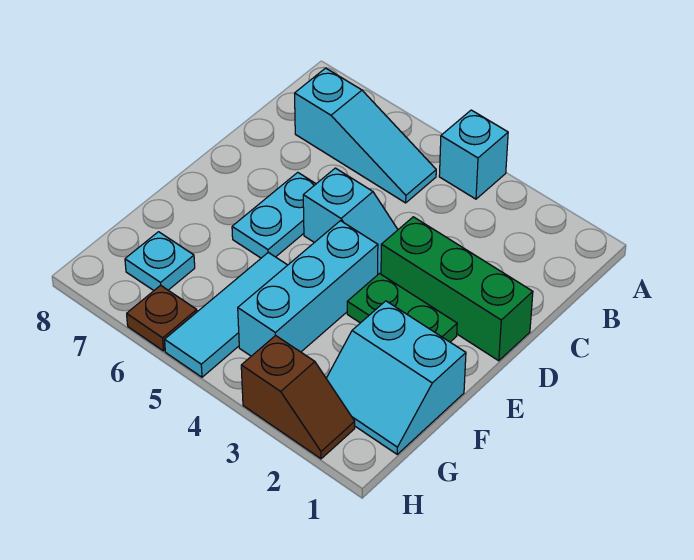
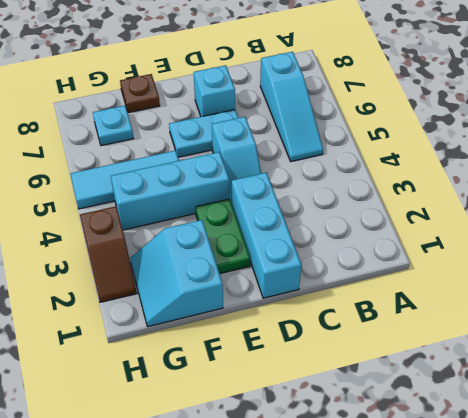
cyan 1x1 brick [439,110,508,199] -> cyan 1x1 brick moved to [194,65,235,117]
green 1x3 brick [381,217,533,361] -> cyan 1x3 brick [232,173,302,298]
brown 1x1 plate [127,285,197,351] -> brown 1x1 plate moved to [120,74,160,113]

